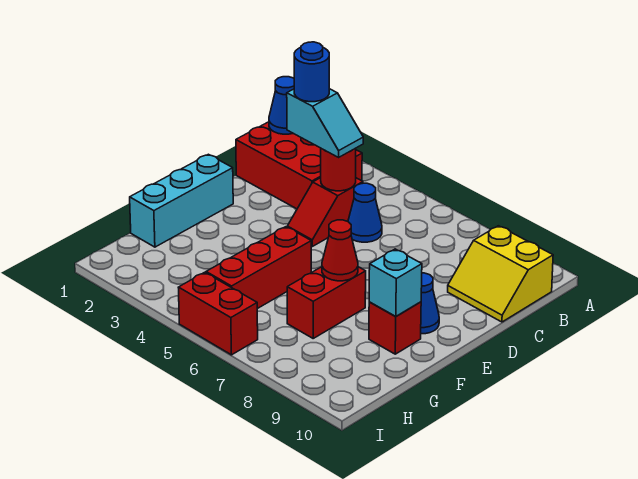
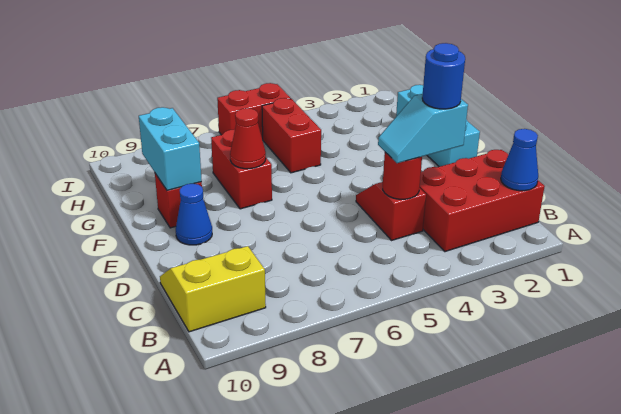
blue 1x1 cone [348,183,382,242] -> none
red 1x3 brick [206,227,311,309] -> red 1x2 brick [262,98,321,173]
cyan 1x1 brick [369,249,422,316] -> cyan 1x2 brick [139,107,202,190]

